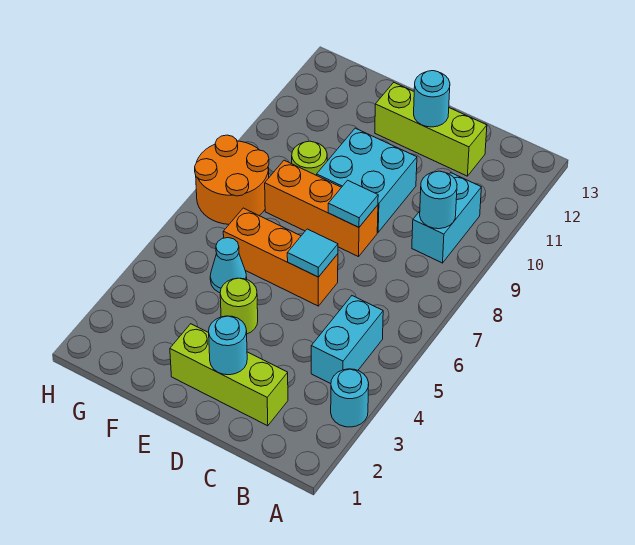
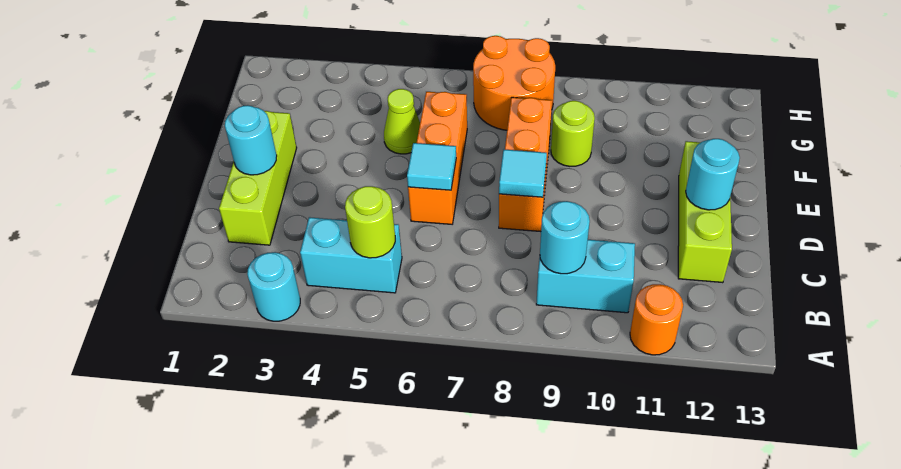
none -> orange 1x1 round brick [630,284,683,355]
cyan 2x2 brick [317,128,417,232] -> none
lime 1x1 round brick [220,278,258,334] -> lime 1x1 round brick moved to [345,186,395,258]
cyan 1x1 cone [210,238,247,293] -> lime 1x1 cone [384,89,420,154]

